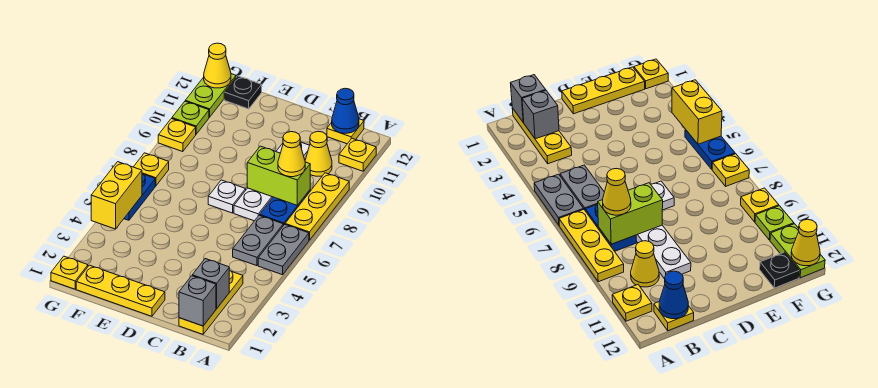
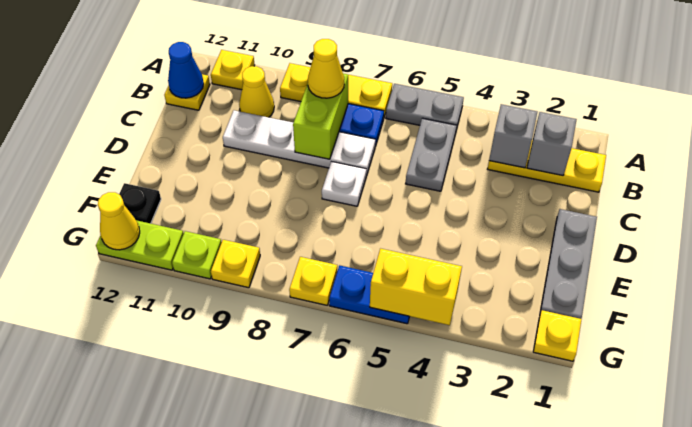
grey 1x1 brick [179,276,216,326] -> grey 1x1 brick moved to [489,104,537,168]
grey 1x2 plate [233,215,283,266] -> grey 1x2 plate turned to [406,118,457,191]
yellow 1x3 plate [76,265,165,316] -> grey 1x3 plate [540,209,597,319]

